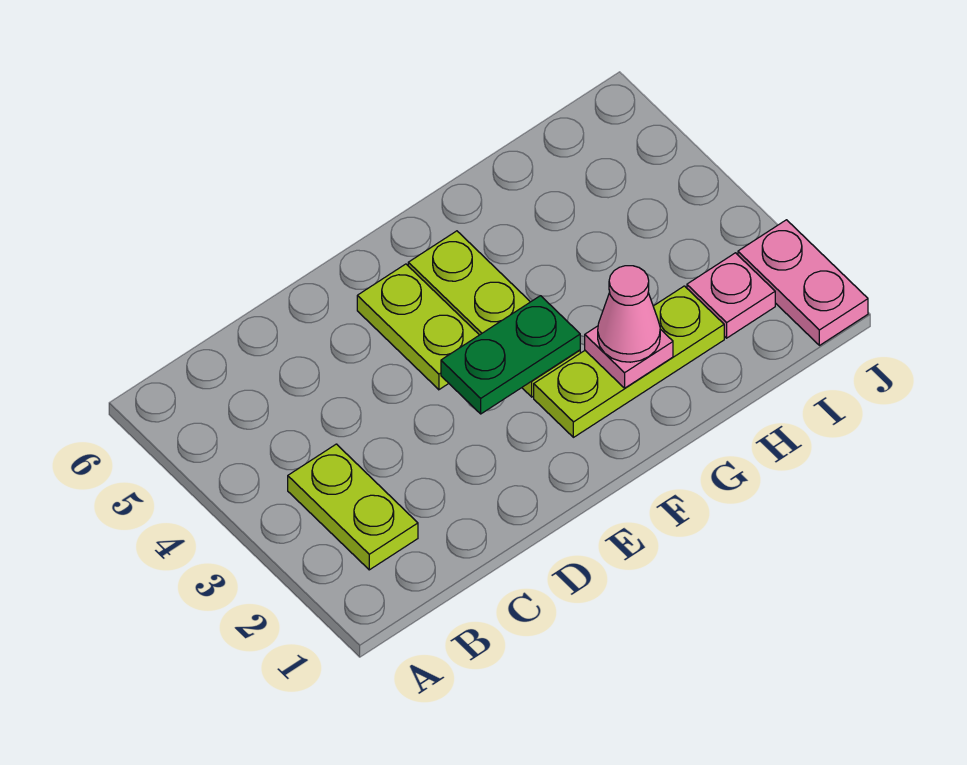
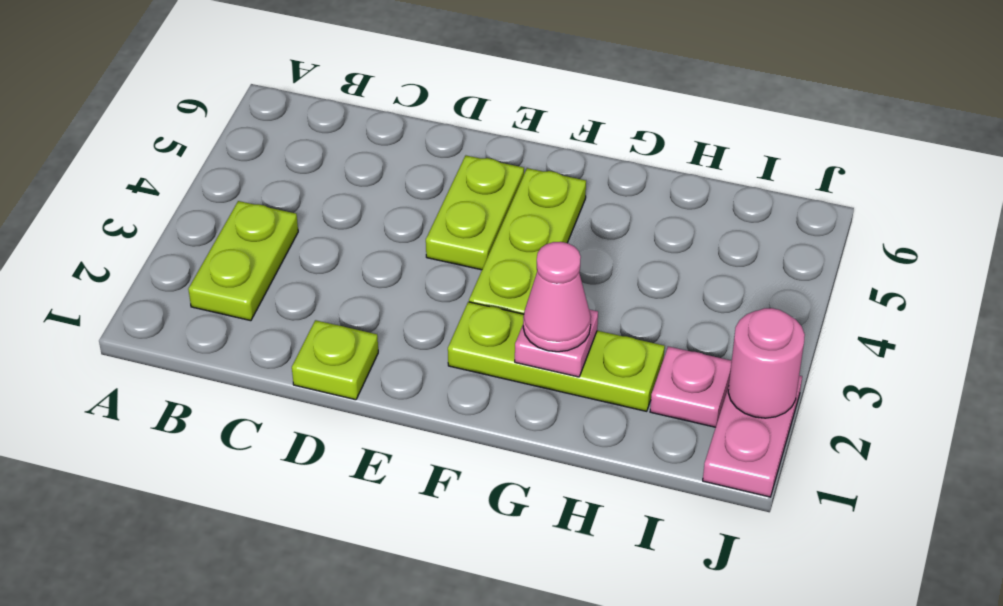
none -> lime 1x1 plate [292,320,378,400]
green 1x2 plate [441,296,580,414] -> none
none -> pink 1x1 round brick [728,308,805,418]

